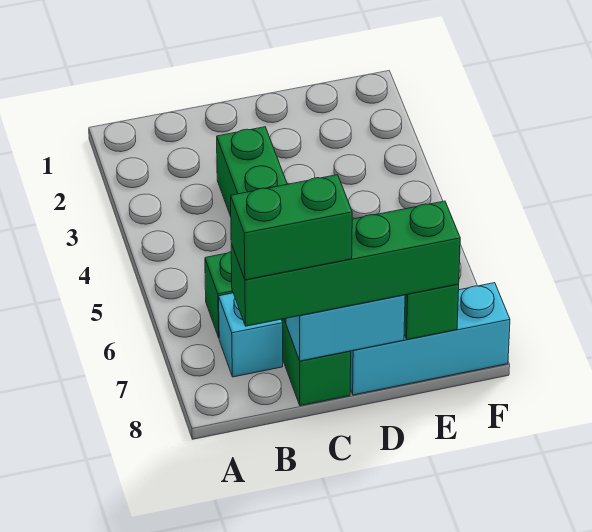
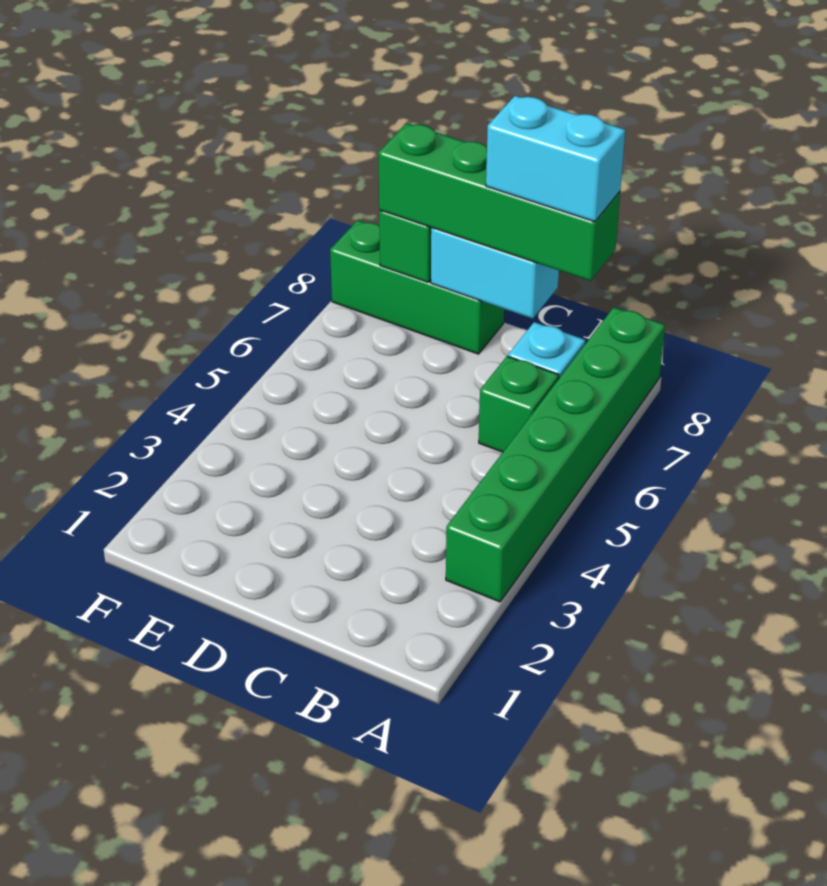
green 1x2 brick [231,175,352,280] -> cyan 1x2 brick [486,96,625,222]
green 1x6 brick [217,127,351,406] -> green 1x6 brick moved to [446,307,665,602]
cyan 1x3 brick [350,283,510,395] -> green 1x3 brick [330,220,504,354]

